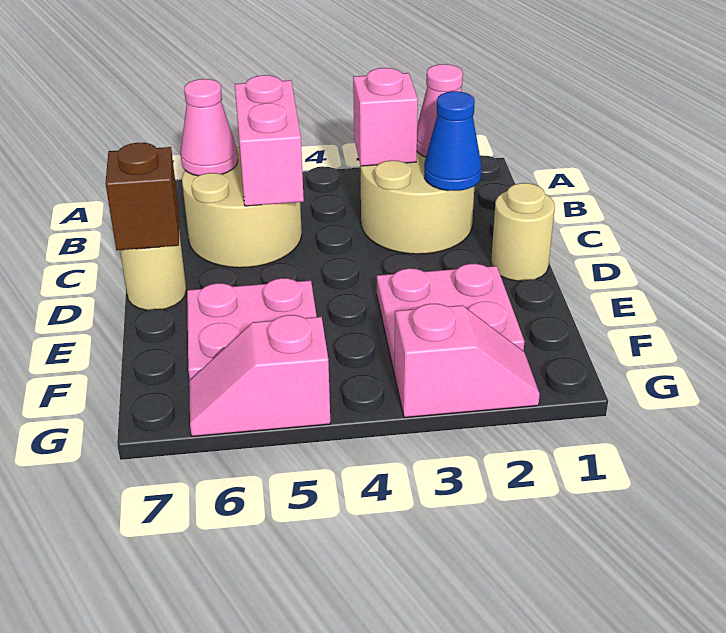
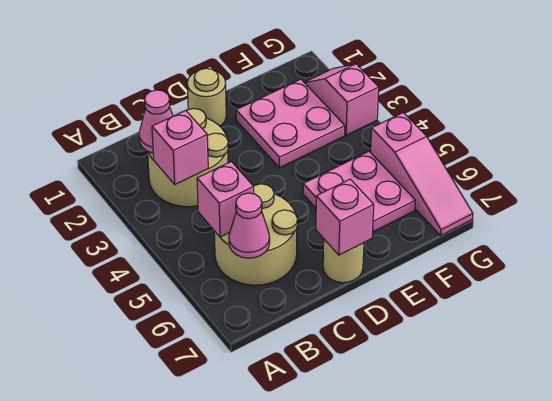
pink 1x2 brick [235,75,304,206] -> pink 1x1 brick [197,162,254,237]
blue 1x1 cone [424,91,482,191] -> none
brown 1x1 brick [106,143,179,250] -> pink 1x1 brick [316,179,374,255]
pink 1x2 slope [189,315,330,436] -> pink 1x3 slope [371,113,473,235]

